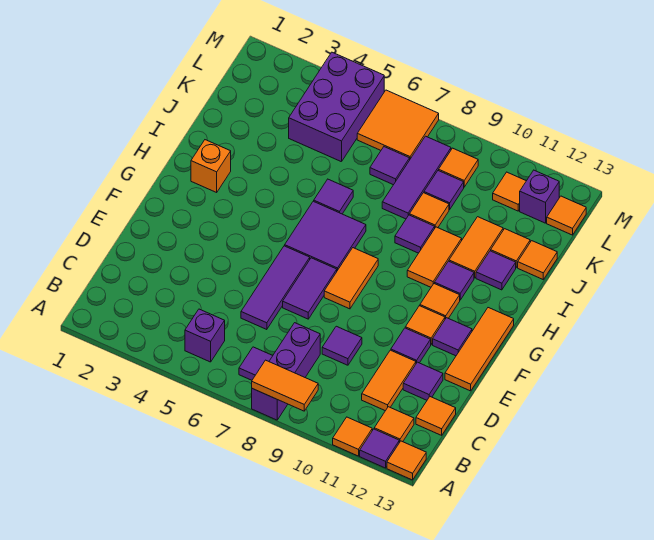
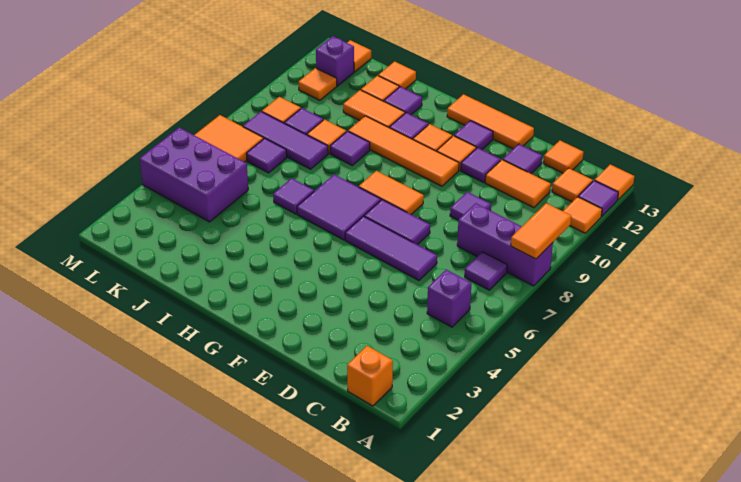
orange 1x1 brick [191,140,231,192] -> orange 1x1 brick moved to [347,346,393,406]
orange 1x2 tile [407,227,462,287] -> orange 1x4 tile [348,116,459,186]

